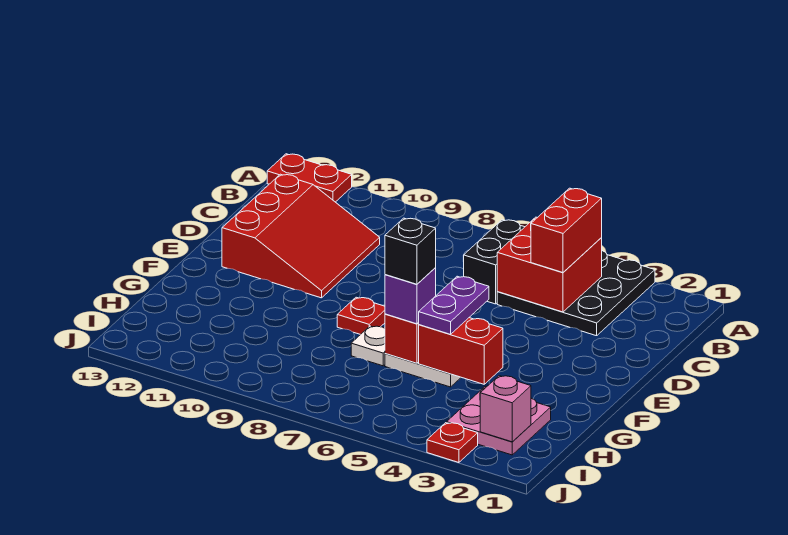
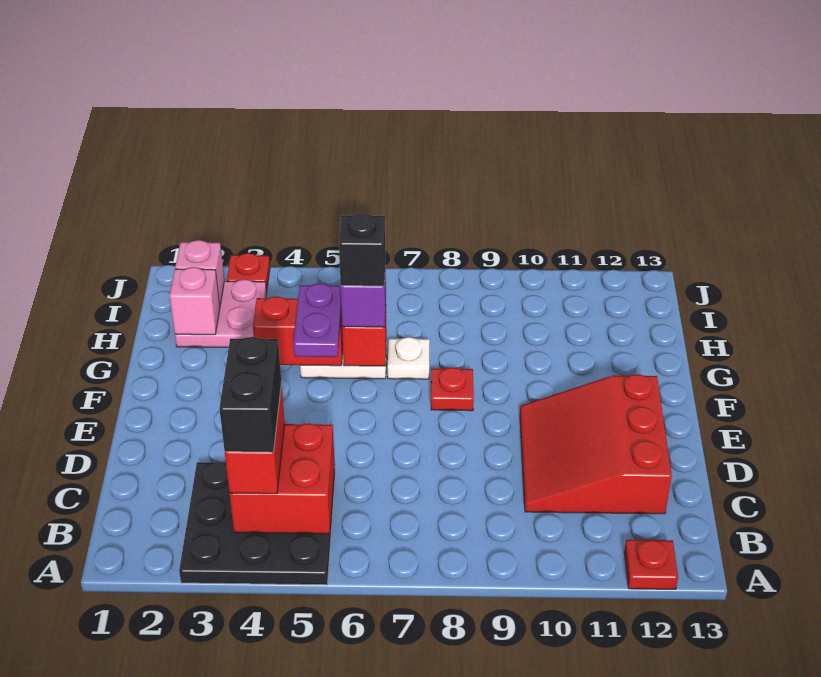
red 1x2 plate [267,154,352,202] -> red 1x1 plate [624,540,678,589]
black 1x2 brick [463,220,524,304] -> black 1x2 brick moved to [219,337,281,452]
none -> pink 1x1 brick [170,267,220,335]

